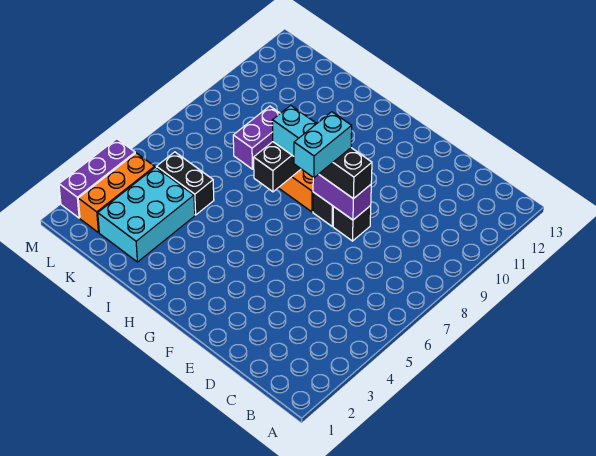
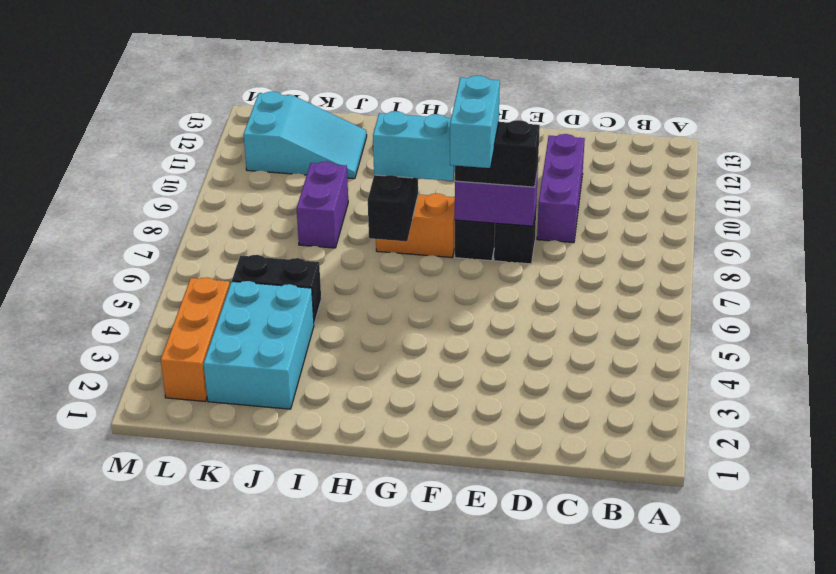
none -> cyan 2x3 slope [244,91,367,179]
purple 1x3 brick [59,139,135,218] -> purple 1x3 brick moved to [537,134,585,243]

